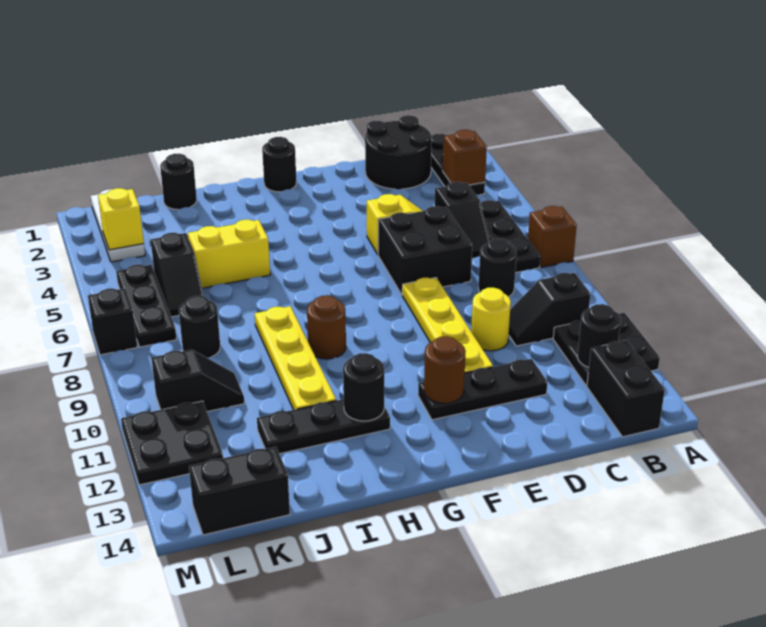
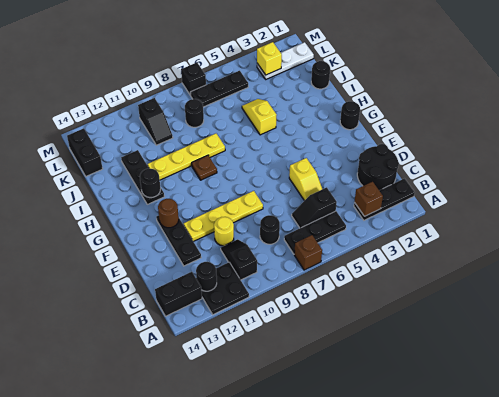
black 2x2 brick [378,206,472,294] -> none
brown 1x1 round brick [307,295,346,359] -> brown 1x1 plate [192,155,217,180]
yellow 1x2 brick [188,219,270,288] -> yellow 1x2 slope [242,99,276,135]
black 1x2 slope [151,233,204,317] -> none
black 2x2 plate [121,401,223,485] -> none

